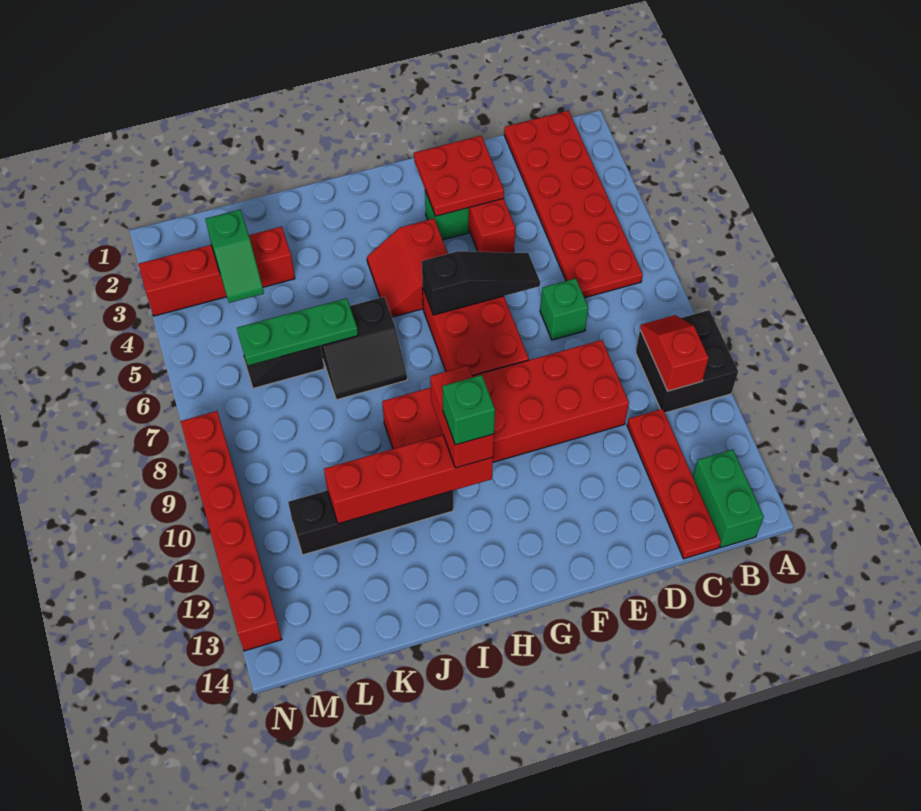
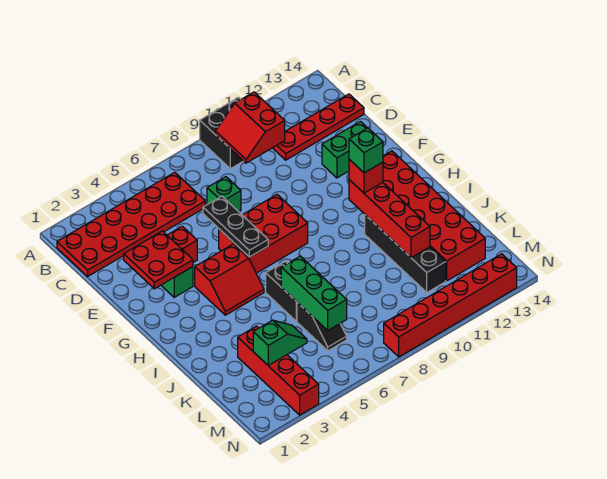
red 1x2 slope [640,315,709,391] -> red 2x2 slope [215,92,285,163]
green 1x2 brick [693,450,764,547] -> green 1x2 brick moved to [322,122,367,178]
red 2x6 brick [382,340,629,462] -> red 2x6 brick moved to [383,151,485,281]
black 1x3 slope [422,251,540,315] -> black 1x3 plate [203,196,268,257]
red 1x2 brick [430,366,494,468] -> red 1x1 brick [349,160,383,193]
green 1x3 plate [237,298,358,365] -> green 1x3 brick [281,256,347,330]

